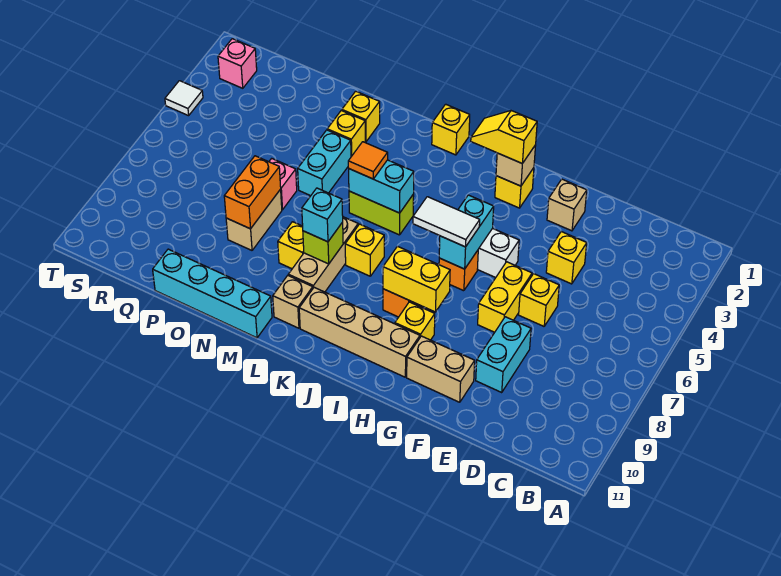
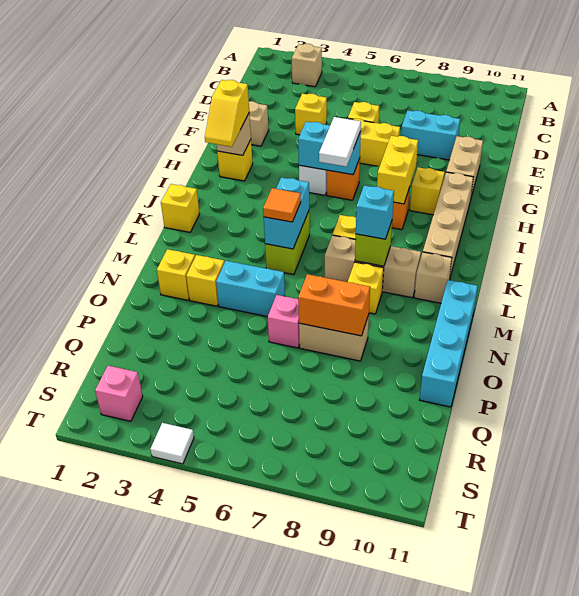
none -> tan 1x1 brick [292,44,322,87]

